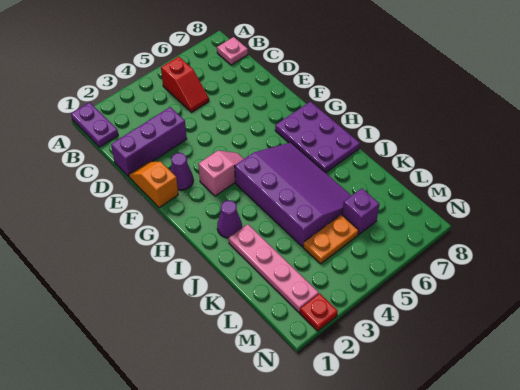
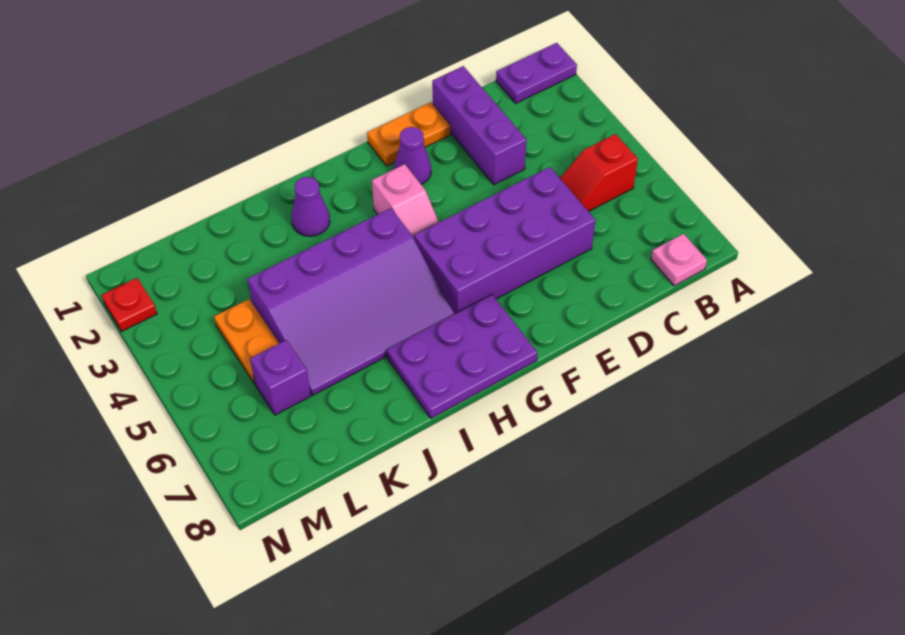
none -> purple 2x4 brick [414,167,595,313]
orange 1x2 slope [129,162,178,208] -> orange 1x2 plate [367,102,450,166]
pink 1x4 plate [229,224,319,312] -> none

